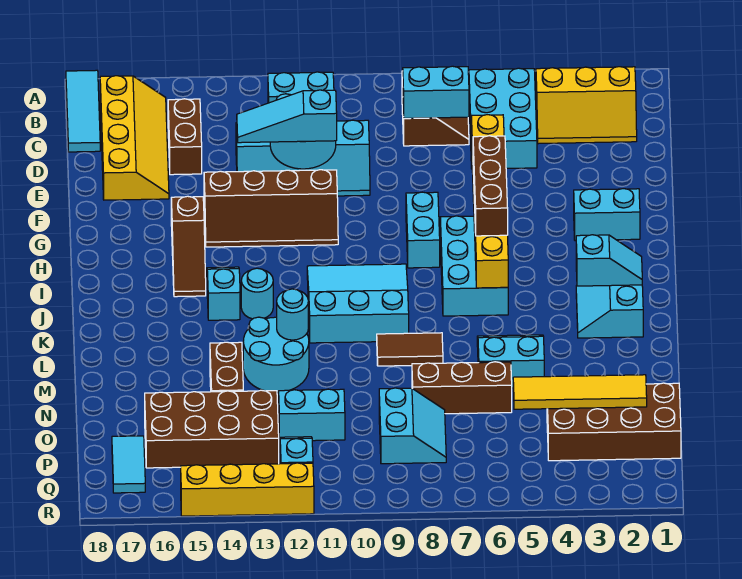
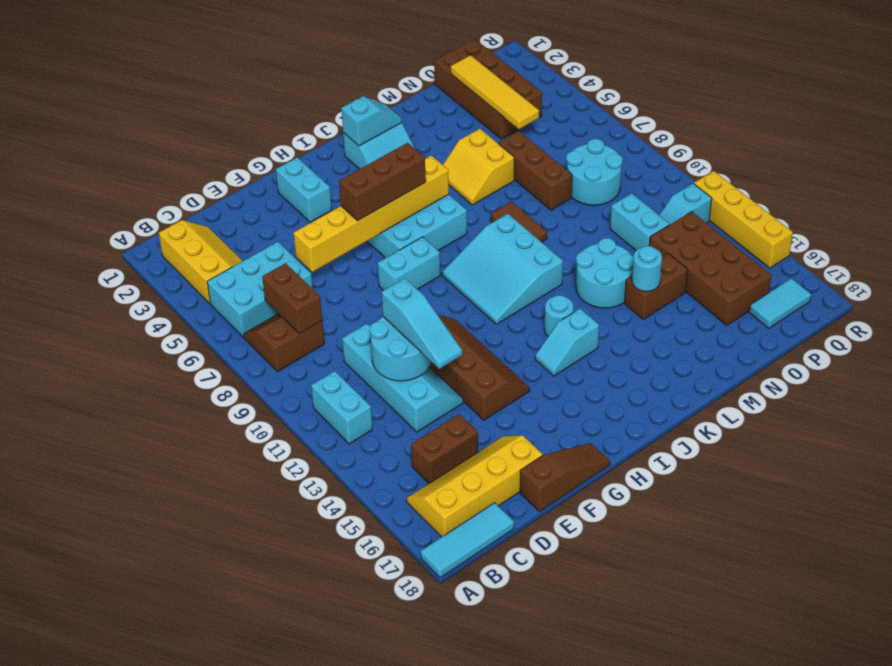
cyan 1x2 brick [403,66,469,118] -> brown 1x2 brick [262,263,322,334]
brown 1x3 slope [171,196,206,297] -> brown 1x3 slope moved to [520,443,610,512]
cyan 1x2 slope [576,235,642,286] -> cyan 1x2 slope turned to [341,96,402,146]
cyan 2x2 slope [477,335,544,388] -> yellow 2x2 slope [443,129,514,205]
cyan 1x1 round brick [277,289,308,340] -> cyan 1x1 round brick moved to [632,246,662,291]
cyan 2x2 slope [379,388,446,464] -> cyan 2x2 round brick [566,139,623,205]

